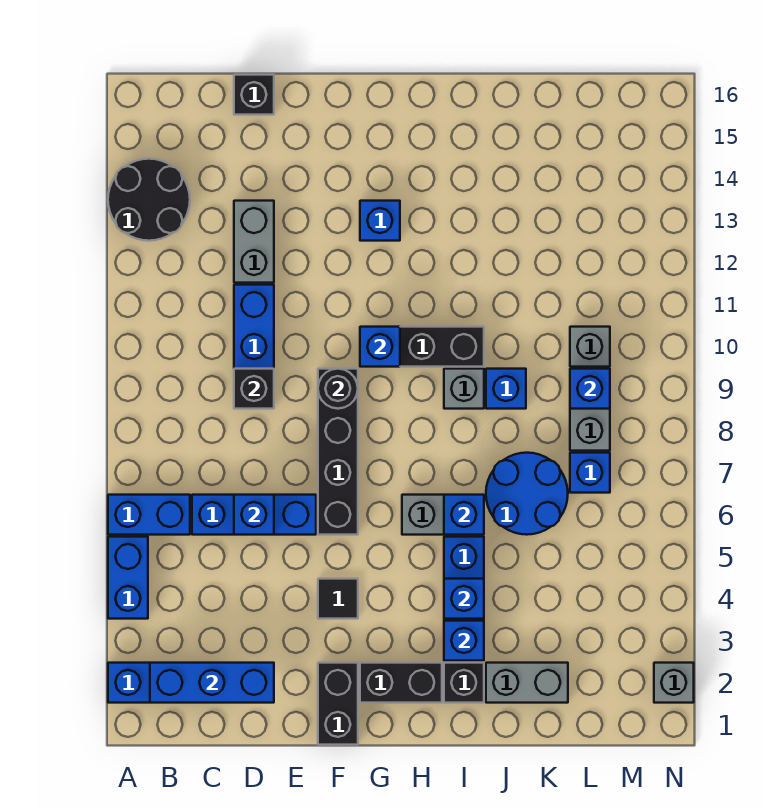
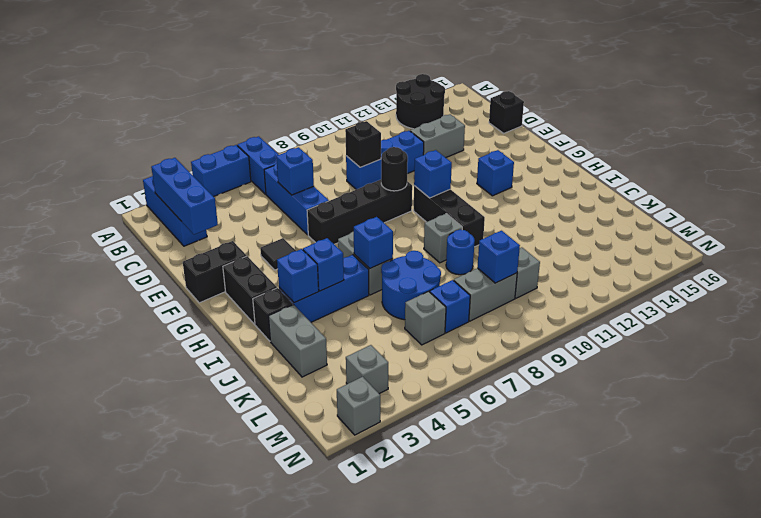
blue 1x1 brick [486,369,526,409] -> blue 1x1 round brick [446,230,475,275]
none -> grey 1x1 brick [405,291,446,345]
none -> grey 1x1 brick [346,345,388,394]

